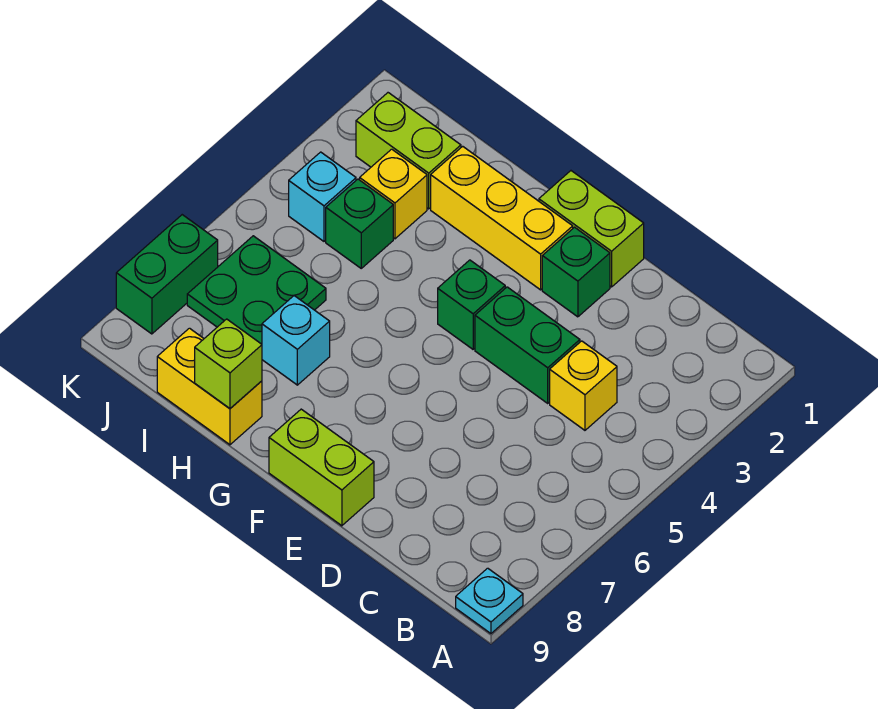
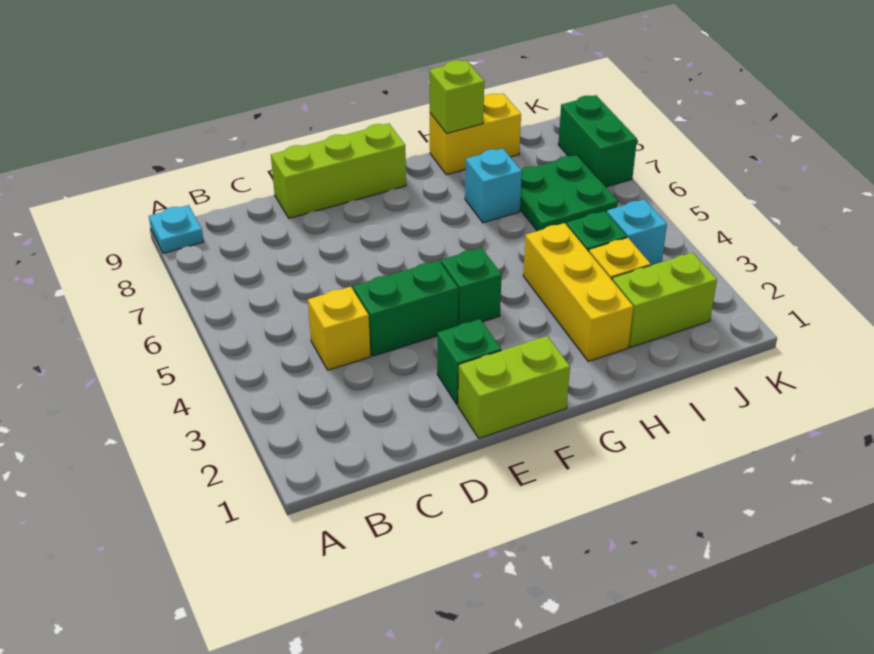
lime 1x2 brick [269,409,374,526] -> lime 1x3 brick [271,123,406,218]
yellow 1x3 brick [431,146,573,290] -> yellow 1x3 brick turned to [523,223,633,361]

